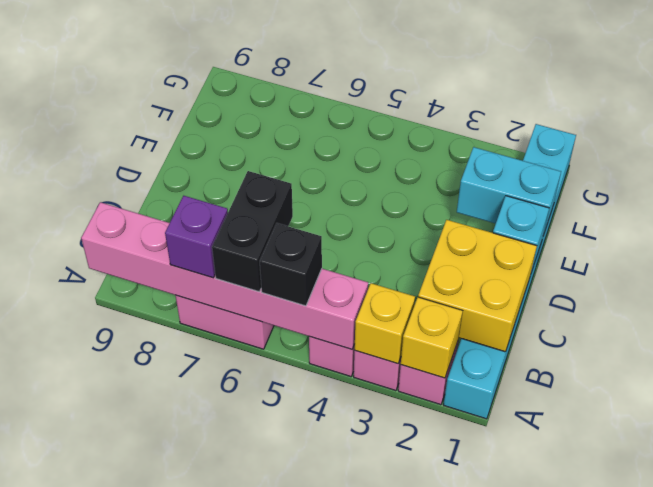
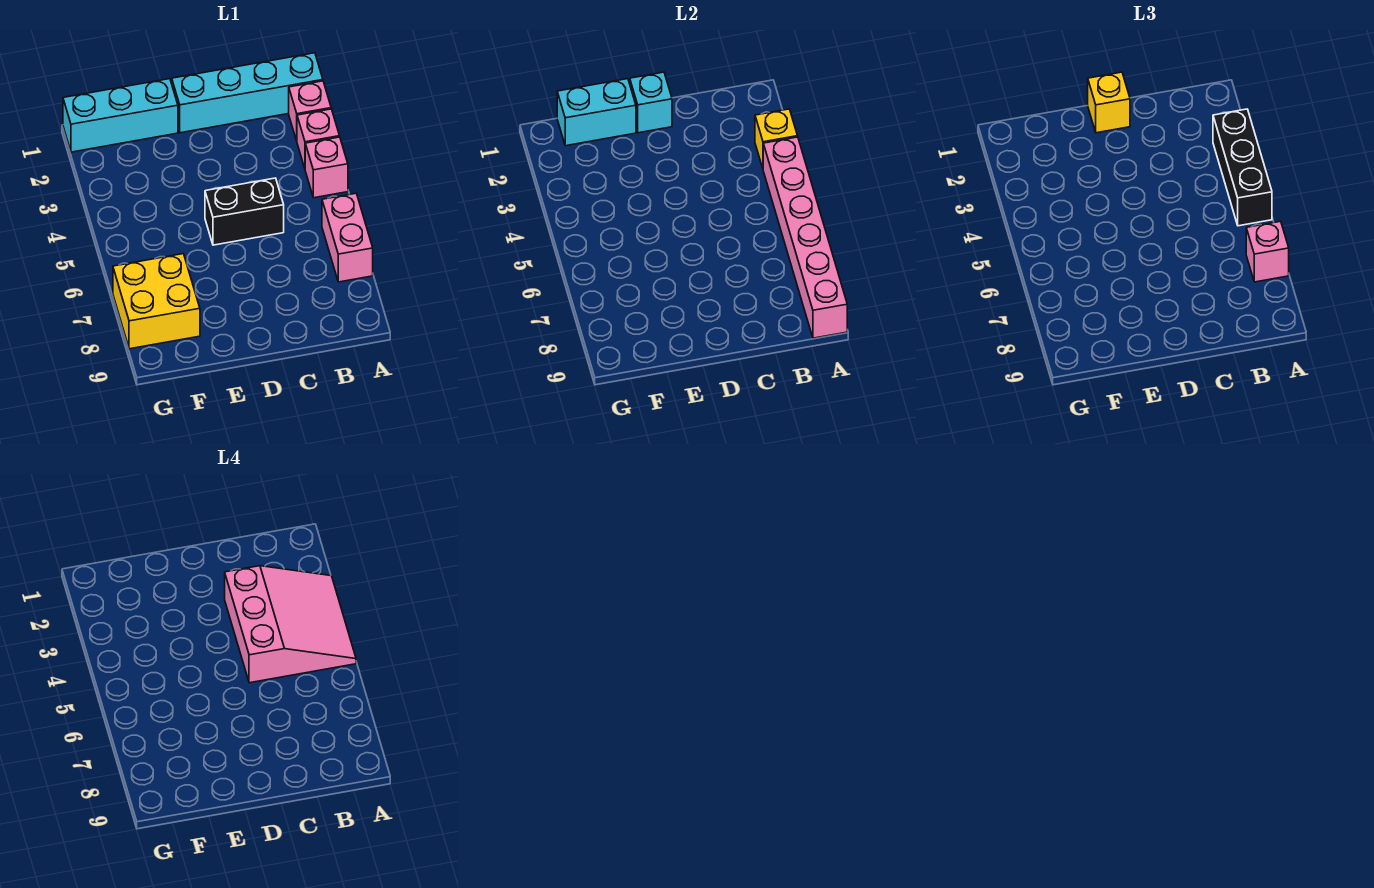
yellow 1x1 brick [401,297,463,378] -> yellow 1x1 brick moved to [1088,72,1130,133]
none -> pink 3x3 slope [225,566,356,683]
black 1x1 brick [260,223,322,306] -> black 1x3 brick [1213,109,1272,226]
black 1x2 brick [212,171,293,292] -> black 1x2 brick moved to [205,178,284,245]
purple 1x1 brick [165,196,228,278] -> pink 1x1 brick [1246,221,1289,282]
yellow 2x2 brick [418,220,537,352] -> yellow 2x2 brick moved to [113,254,200,349]
cyan 1x2 brick [457,147,561,232] -> cyan 1x2 brick turned to [557,79,636,146]

